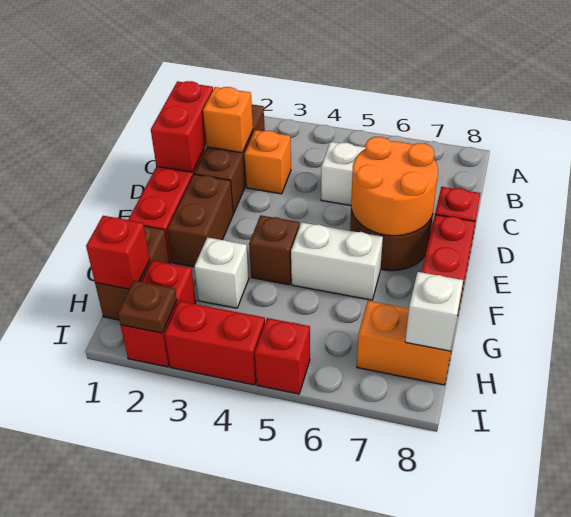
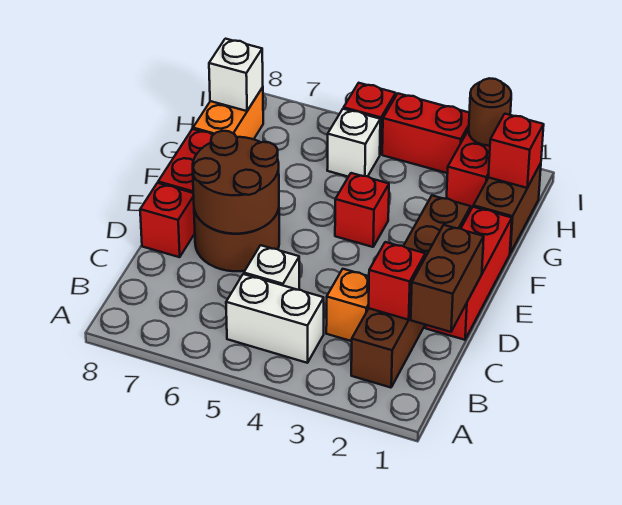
red 1x2 brick [151,81,213,172] -> brown 1x2 brick [411,225,484,332]
orange 1x1 brick [203,87,253,153] -> red 1x1 brick [369,242,425,320]
orange 2x2 round brick [351,137,438,236] -> brown 2x2 round brick [193,131,279,234]
brown 1x1 brick [249,215,299,285] -> red 1x1 brick [335,173,389,247]
white 1x2 brick [291,222,383,300] -> white 1x2 brick moved to [226,274,324,363]
white 1x1 brick [194,237,249,308] -> white 1x1 brick moved to [327,109,380,177]
orange 1x2 brick [357,301,455,385] -> orange 1x2 brick turned to [193,87,263,139]
brown 1x1 plate [118,281,177,333] -> brown 1x1 round brick [469,78,511,146]

